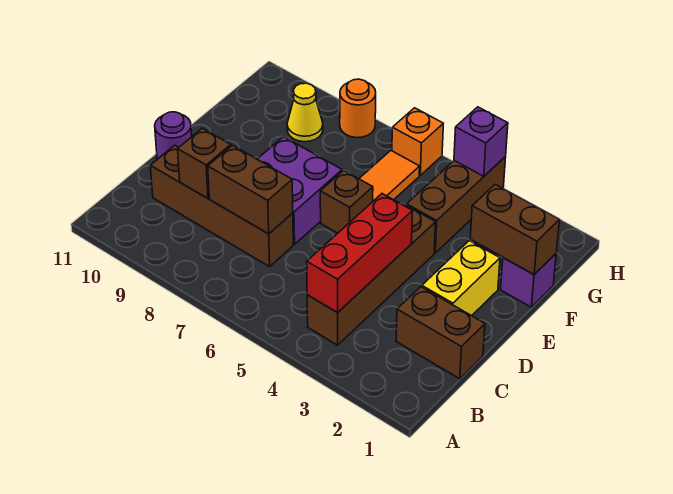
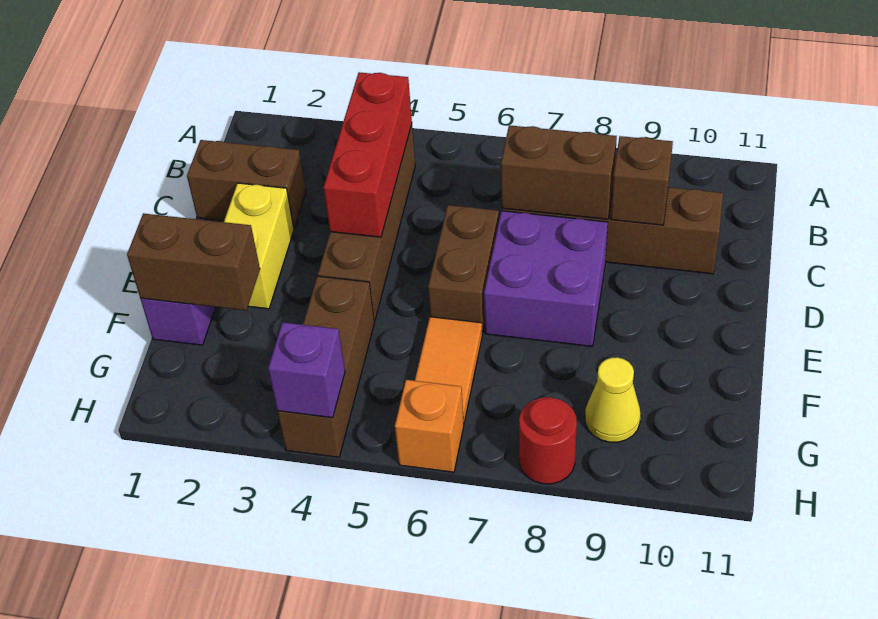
purple 1x1 round brick [155,112,192,159] -> none
brown 1x1 brick [320,170,373,233] -> brown 1x2 brick [428,205,499,333]
orange 1x1 round brick [340,79,376,138] -> red 1x1 round brick [519,397,577,484]

